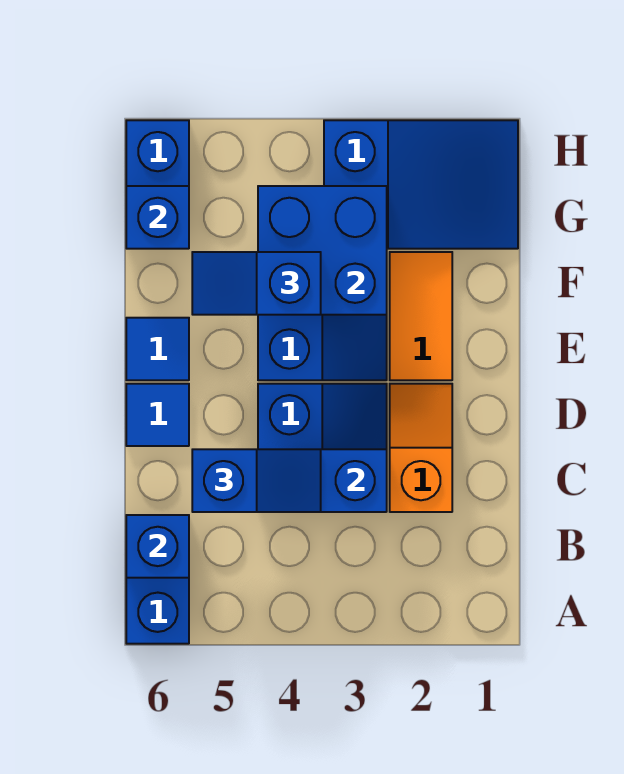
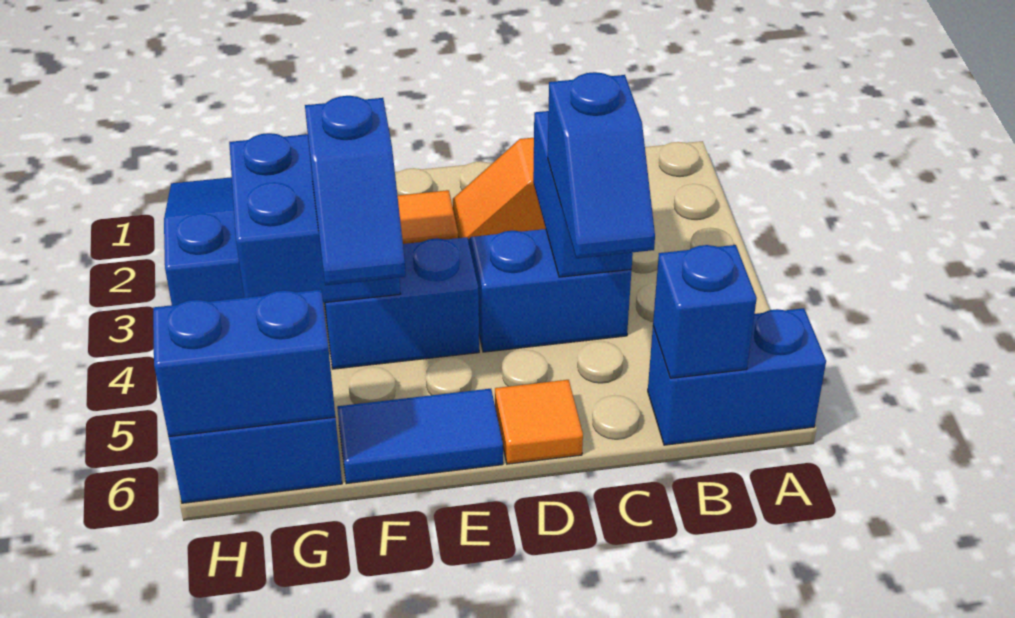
blue 1x2 slope [192,449,321,512] -> blue 1x2 slope turned to [548,72,655,258]
blue 1x1 tile [126,384,189,446] -> orange 1x1 tile [495,380,583,464]
blue 1x1 tile [126,318,189,380] -> blue 1x2 tile [337,389,503,484]
blue 1x1 brick [126,186,189,249] -> blue 1x2 brick [153,289,335,437]

